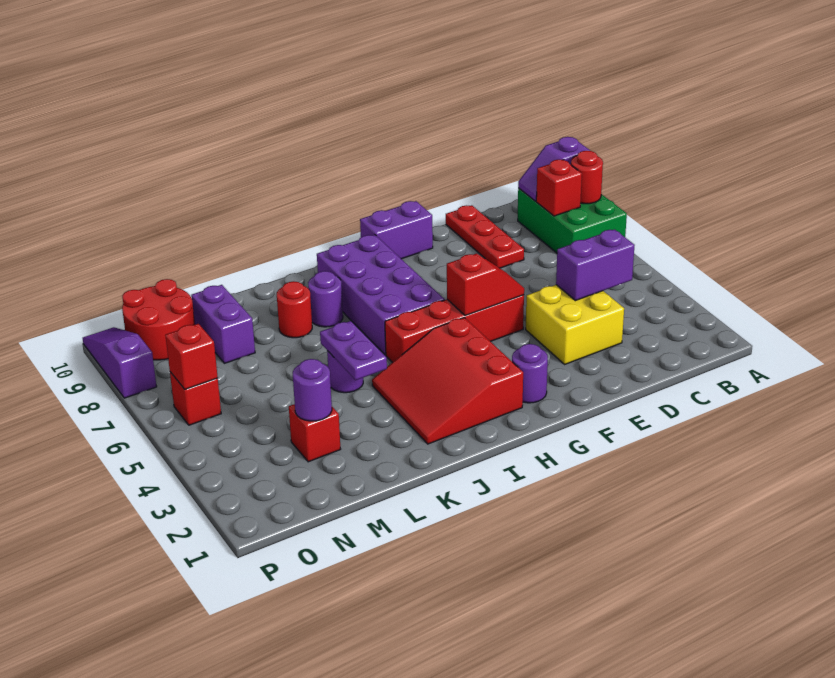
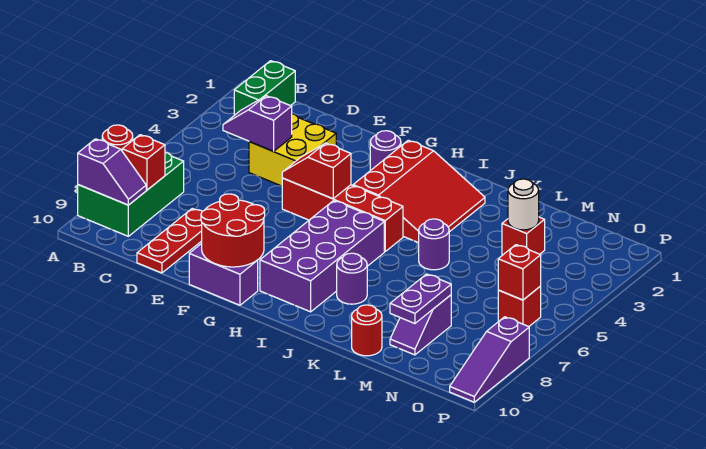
none -> green 1x2 brick [234,61,295,115]
purple 1x2 brick [556,229,635,301] -> purple 1x2 slope [223,96,292,151]
purple 1x2 plate [320,321,387,380] -> purple 1x2 plate moved to [390,274,451,324]
red 1x1 round brick [277,281,312,338] -> red 1x1 round brick moved to [352,305,382,356]
purple 1x1 round brick [293,359,332,421] -> white 1x1 round brick [508,179,539,230]
purple 1x2 brick [191,285,255,363] -> purple 1x2 slope [390,295,451,355]
red 2x2 round brick [122,279,195,360] -> red 2x2 round brick moved to [201,194,265,267]

